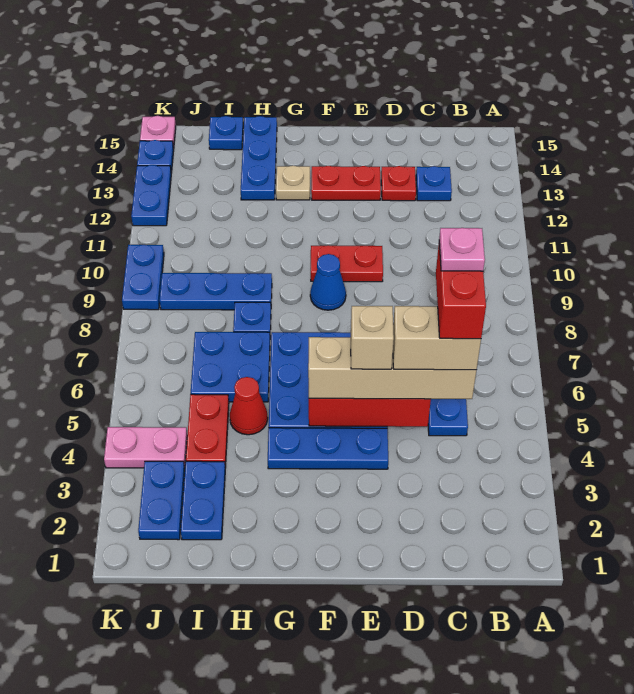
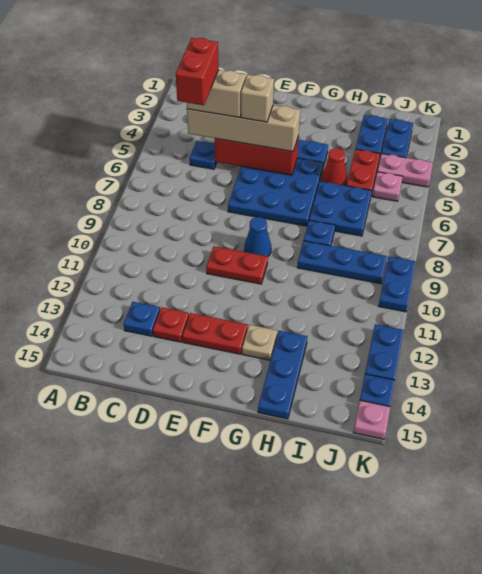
pink 1x1 plate [439,228,485,271] -> pink 1x1 plate moved to [372,172,403,201]
blue 1x1 plate [209,116,243,150] -> none

